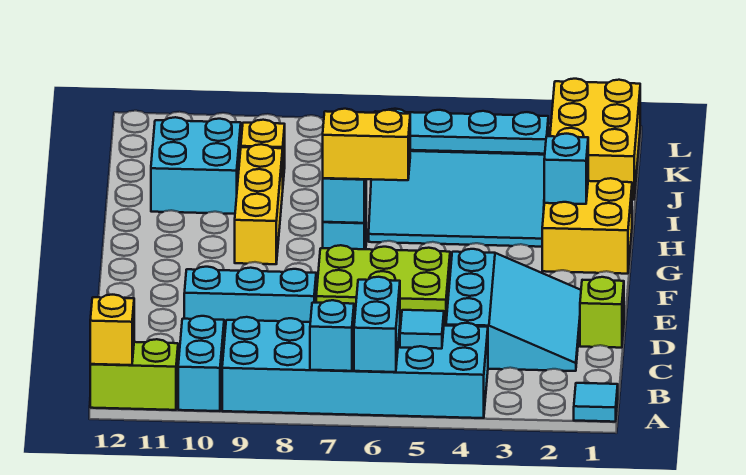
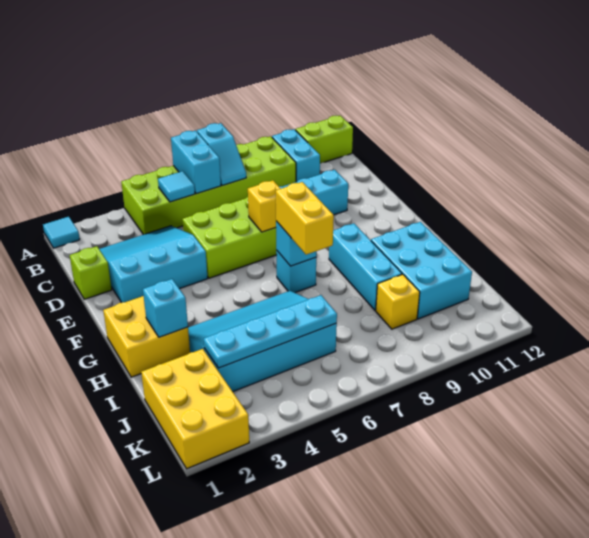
cyan 2x6 brick [222,317,488,418] -> lime 2x6 brick [121,136,296,235]
yellow 1x1 brick [90,295,134,365] -> yellow 1x1 brick moved to [248,180,281,232]
cyan 3x3 slope [446,249,581,371] -> cyan 3x3 slope turned to [99,226,208,303]
yellow 1x2 brick [323,109,410,180] -> yellow 1x2 brick turned to [276,182,334,255]
yellow 1x3 brick [235,144,283,264] -> cyan 1x3 brick [329,223,402,310]
cyan 2x2 brick [151,117,241,214] -> cyan 2x3 brick [371,222,472,319]

